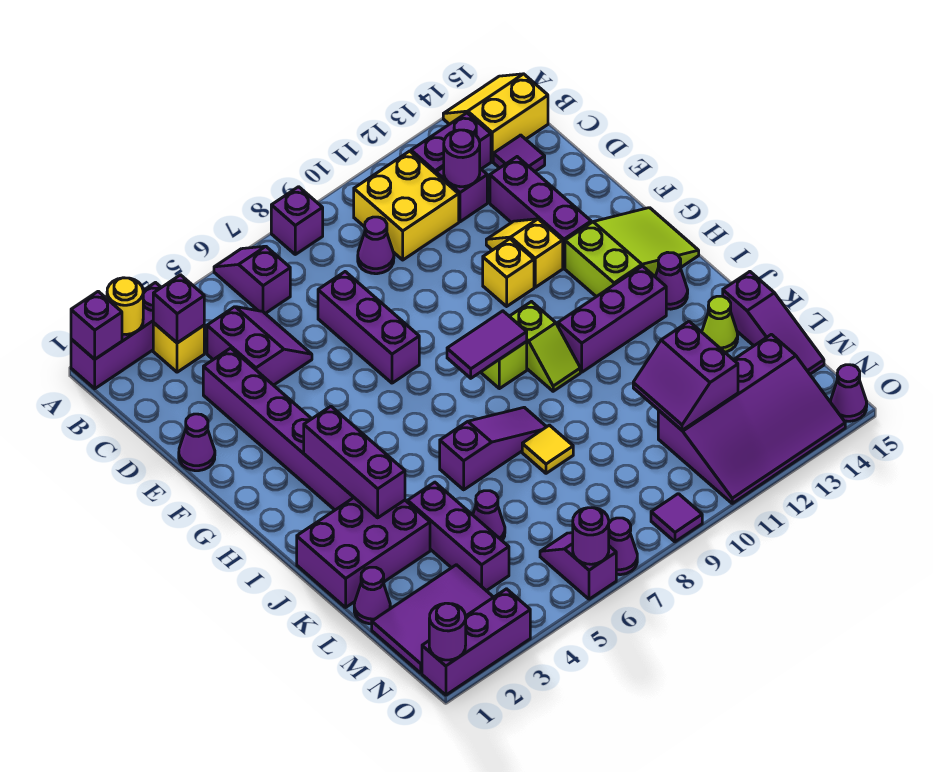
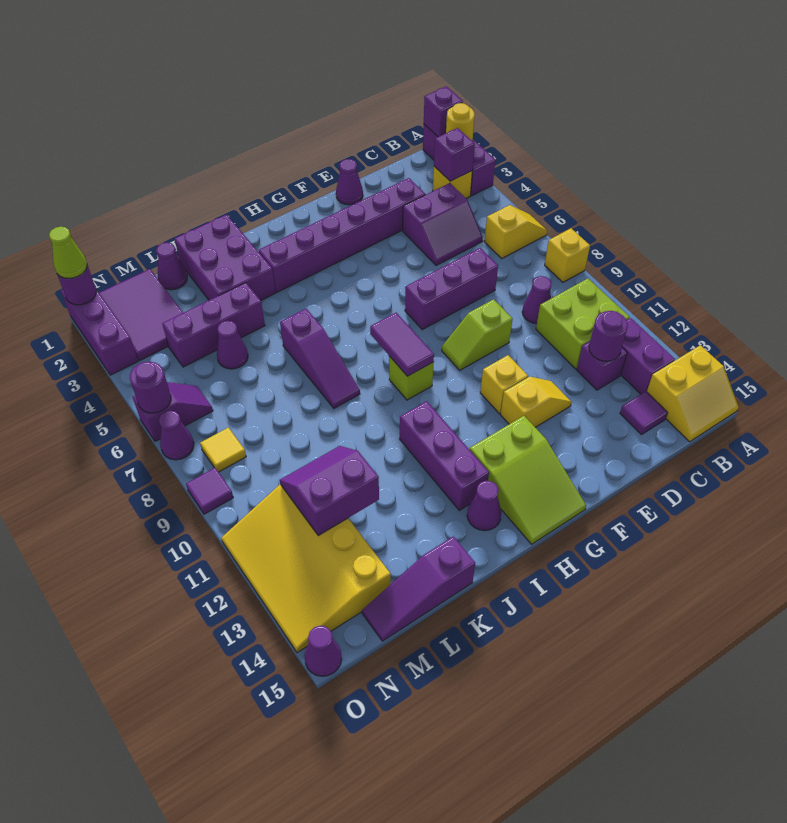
purple 1x2 slope [214,246,290,313] -> yellow 1x2 slope [484,205,547,258]
purple 1x1 brick [271,187,323,254] -> yellow 1x1 brick [545,228,590,282]
yellow 2x2 slope [443,74,548,161] -> yellow 2x2 slope turned to [647,345,739,442]
yellow 2x2 brick [354,151,459,260] -> lime 2x2 brick [536,278,630,369]
purple 1x3 brick [490,157,591,268] -> none
purple 1x3 brick [304,406,405,518] -> none
lime 1x2 slope [509,302,580,391] -> lime 1x2 slope moved to [442,299,512,370]
yellow 1x1 tile [522,425,573,473] -> yellow 1x1 tile moved to [200,428,246,472]
lime 1x1 cone [702,296,738,352] -> lime 1x1 cone moved to [49,227,87,278]
purple 3x4 slope [658,334,845,503] -> yellow 3x4 slope [221,484,391,653]

